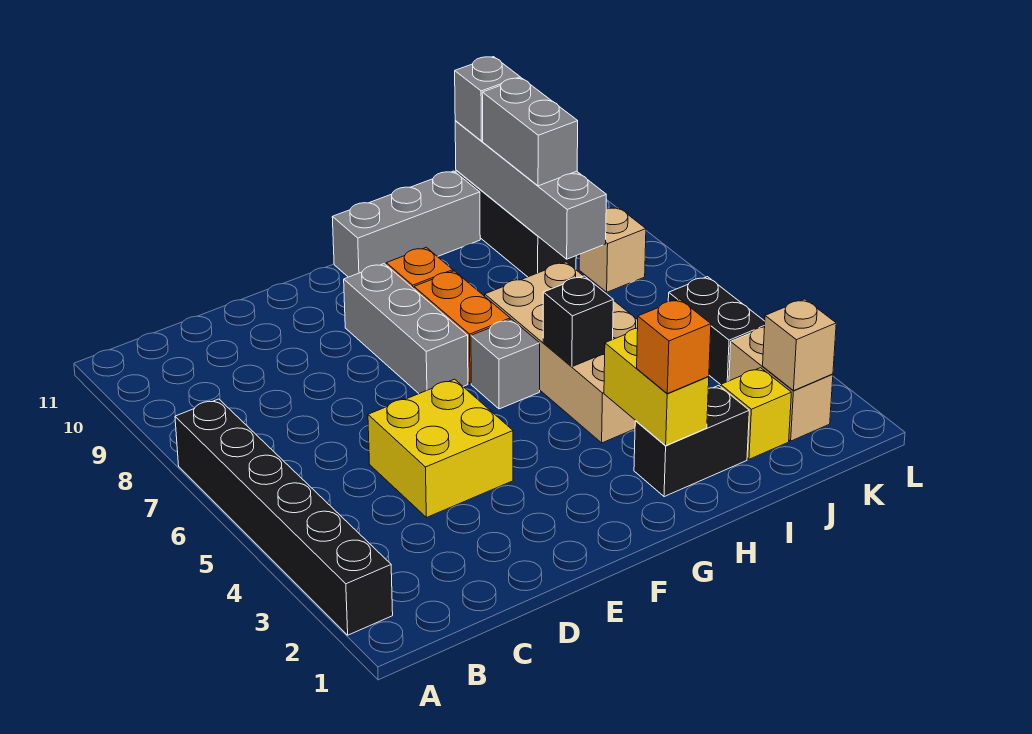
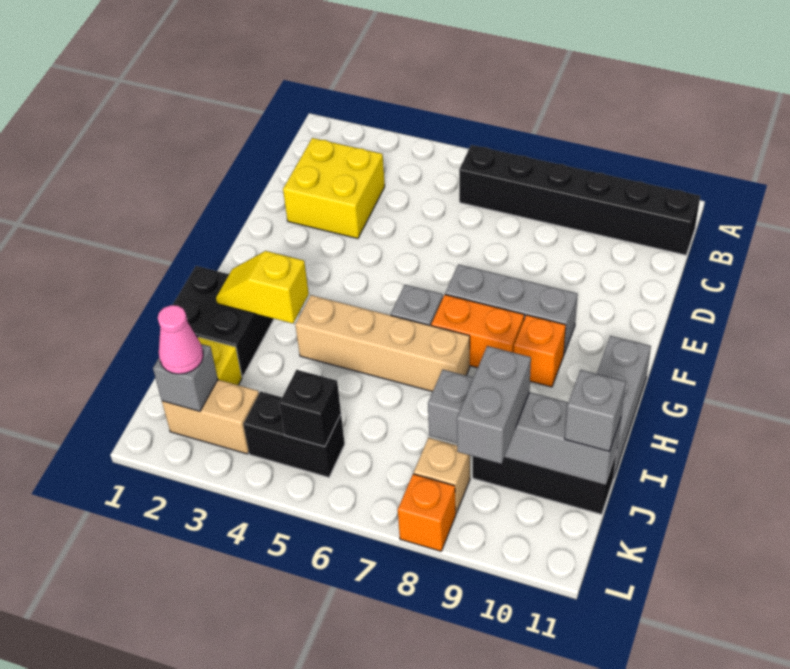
black 1x6 brick [175,399,393,635] -> black 1x6 brick moved to [459,145,700,255]
yellow 2x2 brick [368,379,513,518] -> yellow 2x2 brick moved to [283,138,385,239]
black 1x2 brick [634,386,749,497] -> black 2x2 brick [173,266,274,377]
yellow 1x2 brick [604,328,709,445] -> yellow 1x2 slope [216,251,309,323]
orange 1x1 brick [637,299,711,394] -> orange 1x1 brick moved to [398,474,456,551]
tan 2x4 brick [485,262,638,443] -> tan 1x4 brick [295,295,470,392]
black 1x1 brick [543,276,613,367] -> black 1x1 brick moved to [279,370,341,447]
grey 1x2 brick [482,78,578,186] -> grey 1x2 brick turned to [457,346,531,464]
tan 1x1 brick [763,299,836,391] -> grey 1x1 brick [153,344,218,411]
none -> pink 1x1 cone [158,305,203,374]

